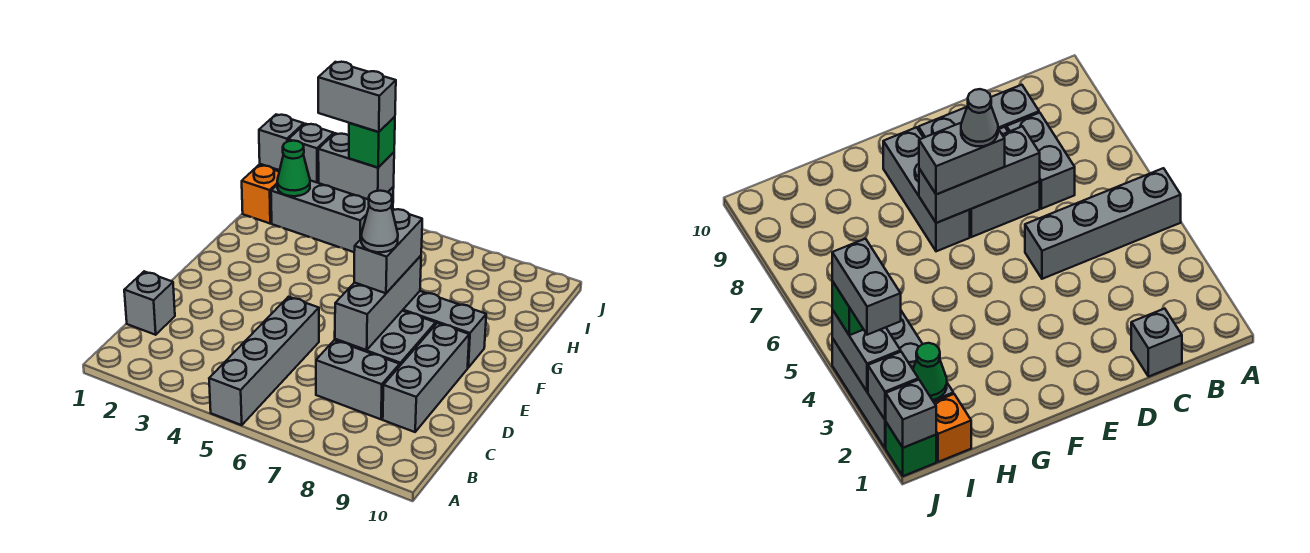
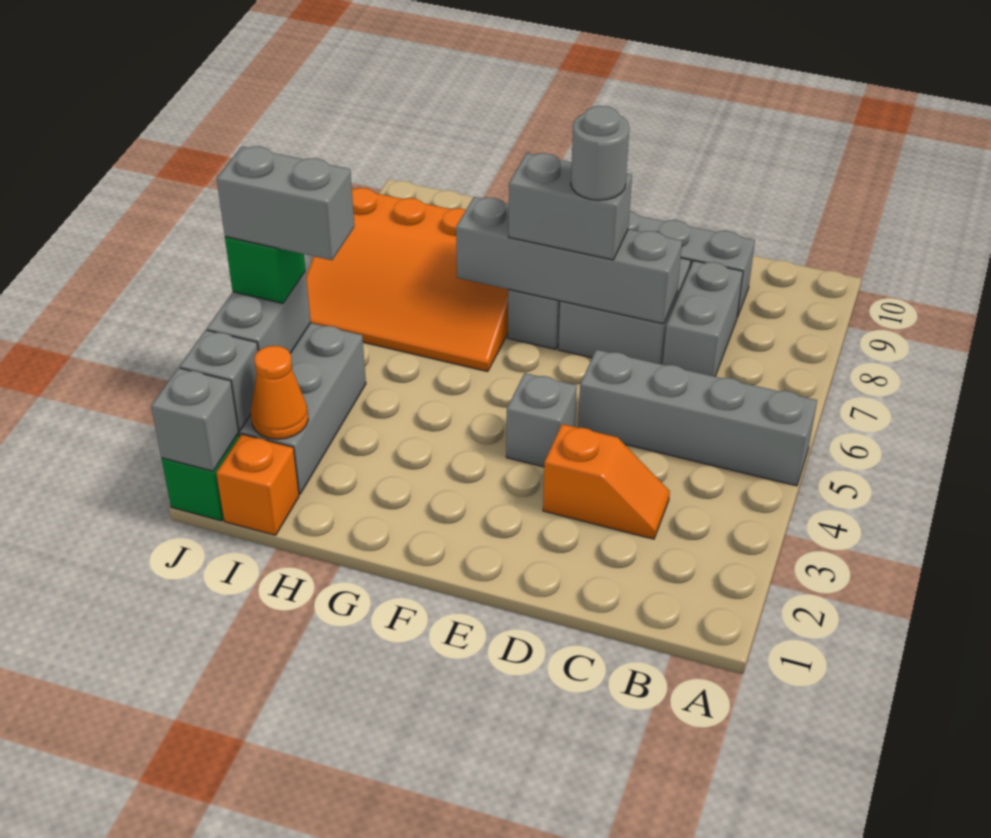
grey 1x1 brick [124,271,175,335] -> grey 1x1 brick moved to [506,373,577,467]
none -> orange 1x2 slope [543,424,670,539]
grey 1x3 brick [335,256,421,350] -> grey 1x4 brick [456,197,682,324]
grey 1x1 cone [361,191,398,252] -> grey 1x1 round brick [571,106,629,200]
none -> orange 3x4 slope [306,188,508,372]
green 1x1 cone [277,141,310,196] -> orange 1x1 cone [251,346,308,439]
grey 1x2 brick [318,62,396,132] -> grey 1x2 brick turned to [217,146,354,260]

